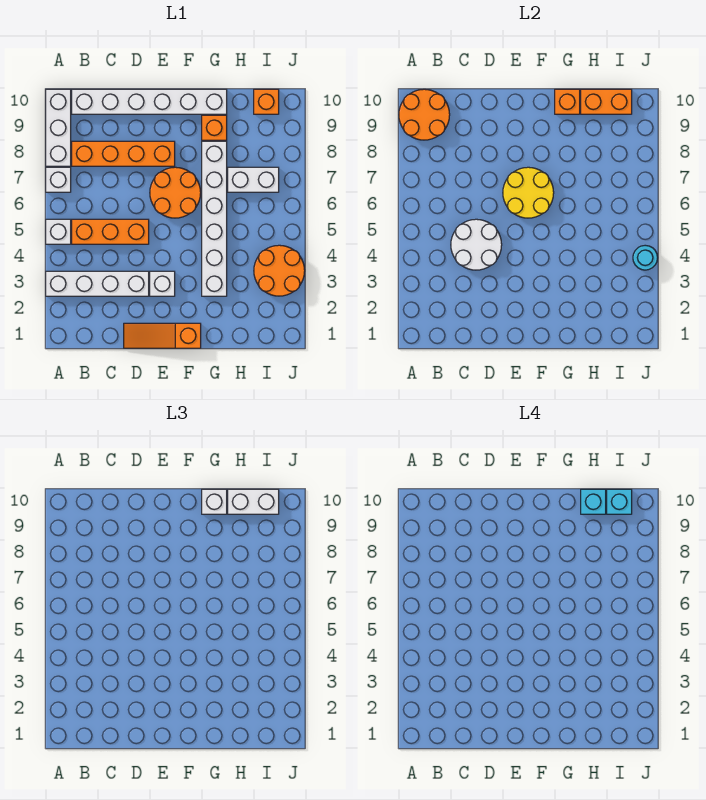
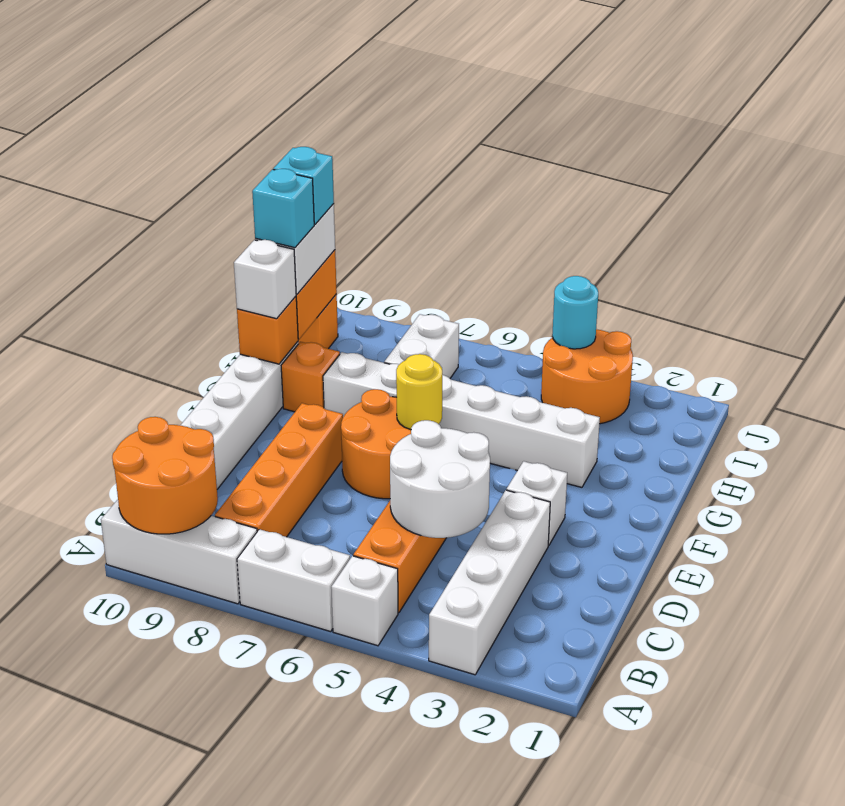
white 1x1 brick [46,167,71,192] -> white 1x2 brick [237,529,350,632]
orange 1x3 slope [124,323,201,348] -> none
yellow 2x2 round brick [503,167,554,218] -> yellow 1x1 round brick [396,354,442,430]

